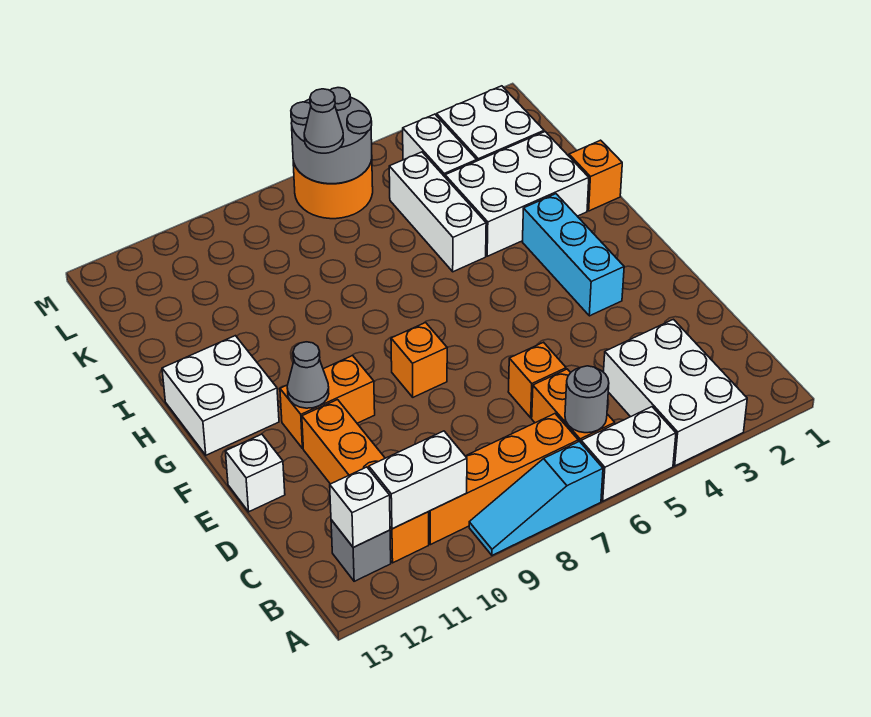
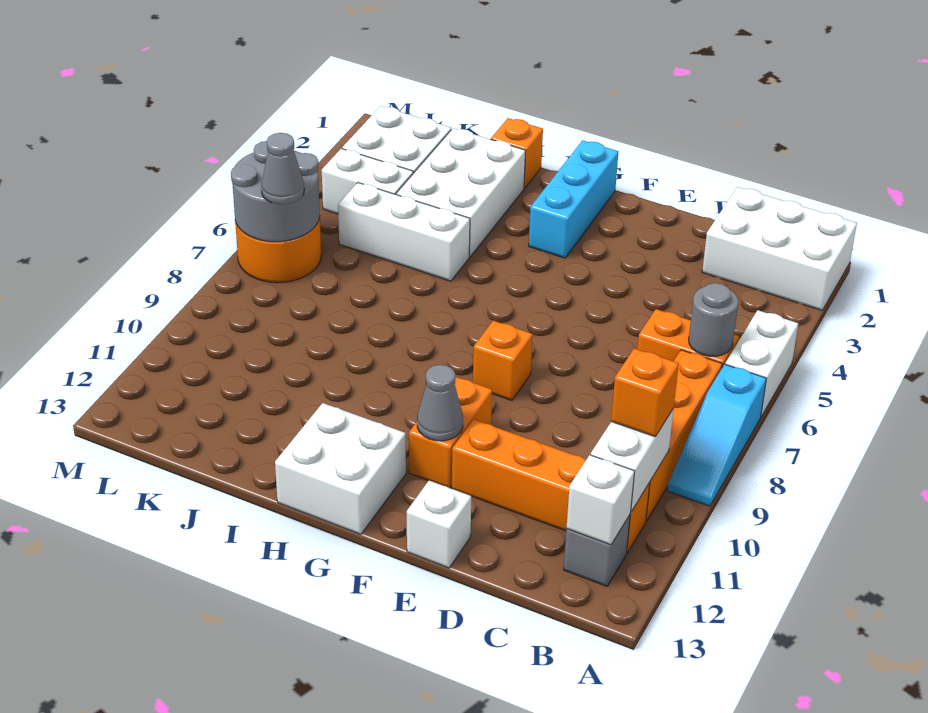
white 2x3 brick [604,319,747,466] -> white 2x3 brick moved to [702,187,857,310]
orange 1x1 brick [508,342,566,418] -> orange 1x1 brick moved to [611,348,679,437]
cyan 1x3 brick [522,194,624,316] -> cyan 1x3 brick turned to [529,141,618,258]

